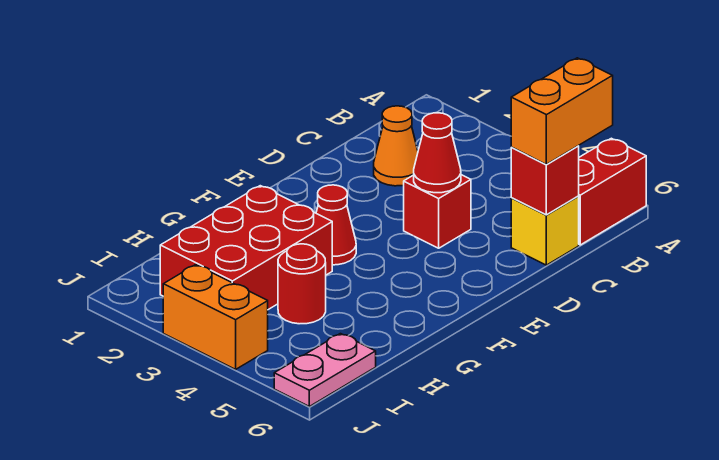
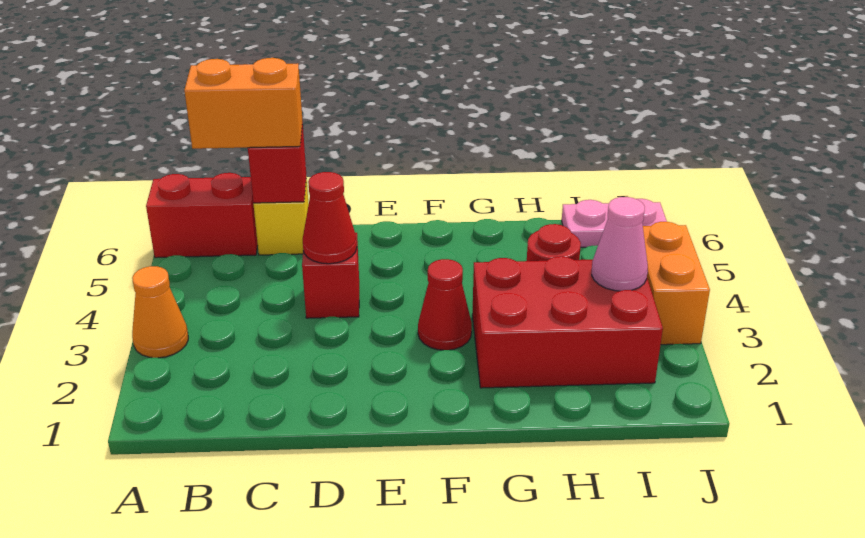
orange 1x1 cone [374,106,418,186] -> orange 1x1 cone moved to [132,266,188,358]
none -> pink 1x1 cone [592,197,648,291]

